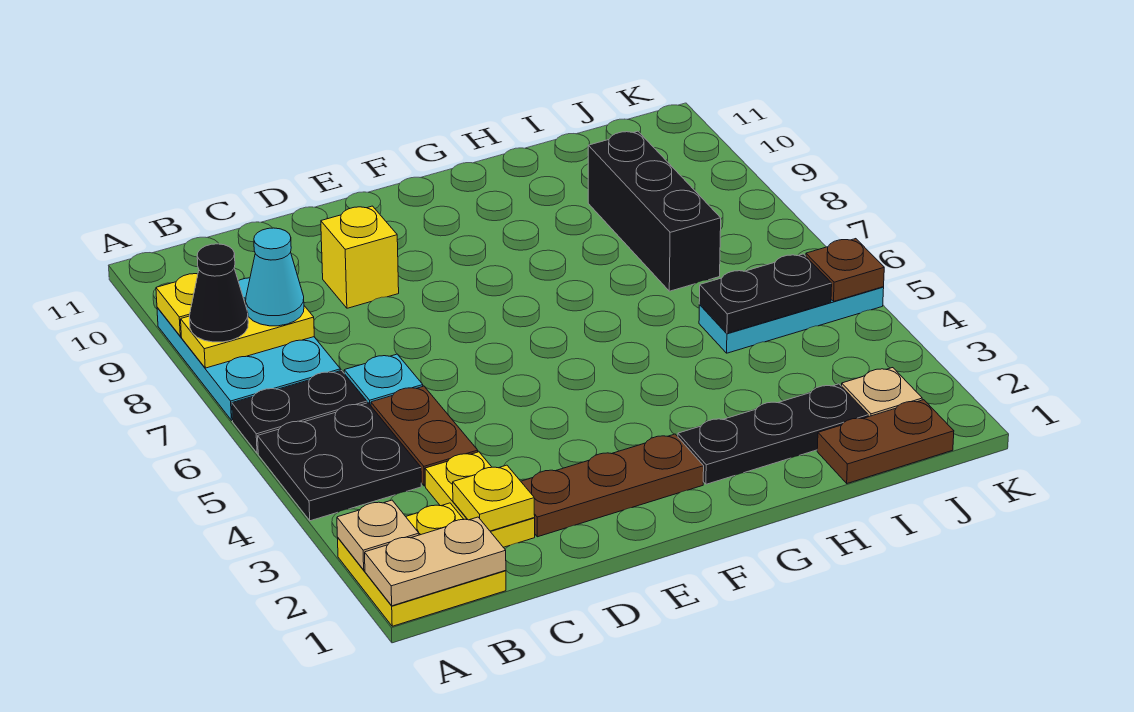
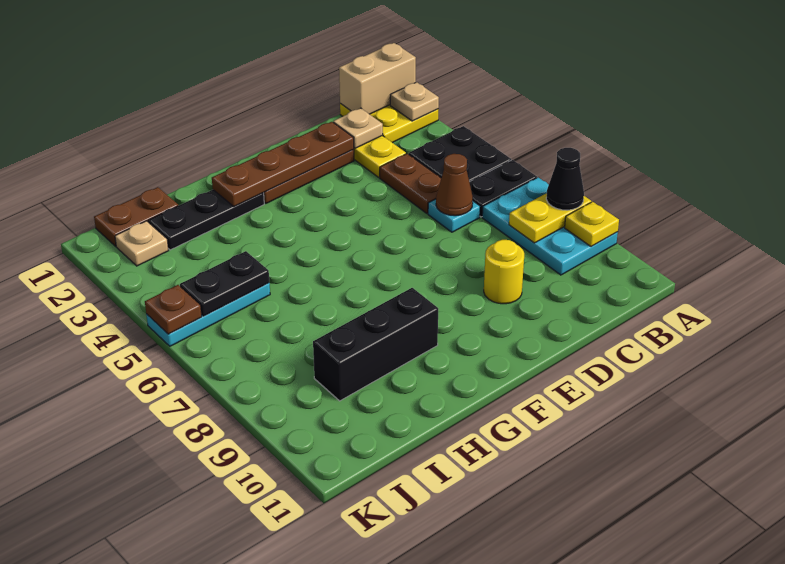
tan 1x2 plate [365,517,506,606] -> tan 1x2 brick [339,43,416,114]
cyan 1x1 cone [246,228,304,326] -> none
yellow 1x1 plate [453,465,535,531] -> tan 1x1 plate [333,108,383,148]
none -> brown 1x1 cone [436,154,473,216]
none -> brown 1x4 plate [212,122,354,207]
yellow 1x1 brick [321,206,399,308] -> yellow 1x1 round brick [484,240,524,304]
black 1x3 brick [588,131,721,291] -> black 1x3 brick turned to [313,288,438,401]

